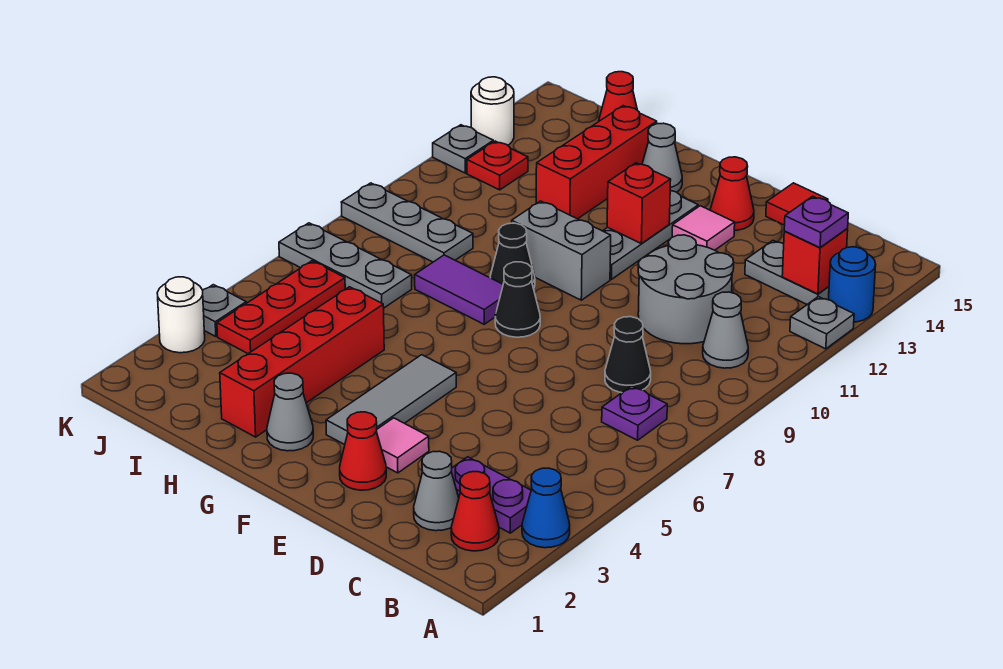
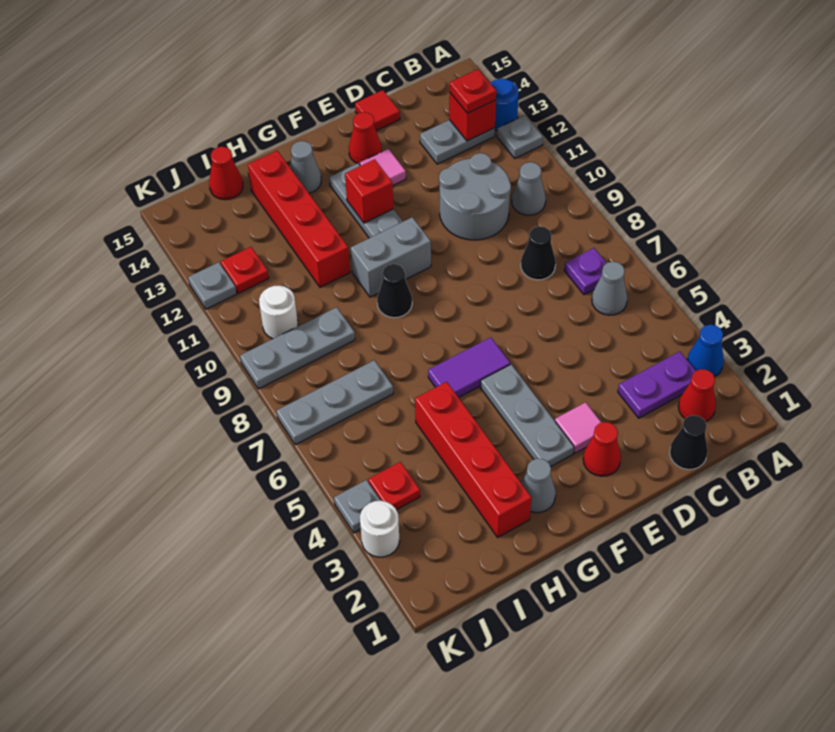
purple 1x1 plate [784,196,848,248] -> red 1x1 plate [450,69,496,113]
grey 1x1 cone [414,451,459,531] -> grey 1x1 cone moved to [592,261,628,315]
grey 1x3 tile [326,355,456,445] -> grey 1x3 plate [481,364,574,467]
black 1x1 cone [495,262,540,337] -> black 1x1 cone moved to [670,415,708,470]
purple 1x2 tile [415,255,503,324] -> purple 1x2 tile moved to [428,337,510,398]
red 1x3 brick [536,106,657,219] -> red 1x4 brick [248,151,350,287]
red 1x3 plate [217,261,345,354] -> red 1x1 plate [368,462,420,510]
white 1x1 round brick [471,77,514,145] -> white 1x1 round brick moved to [259,286,298,339]

